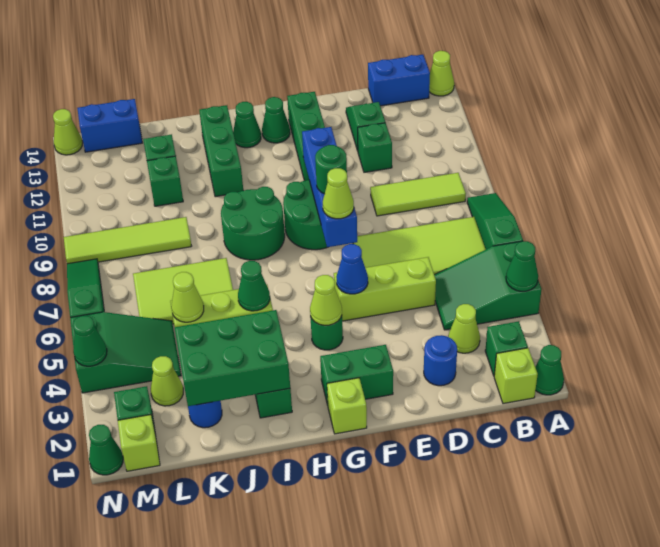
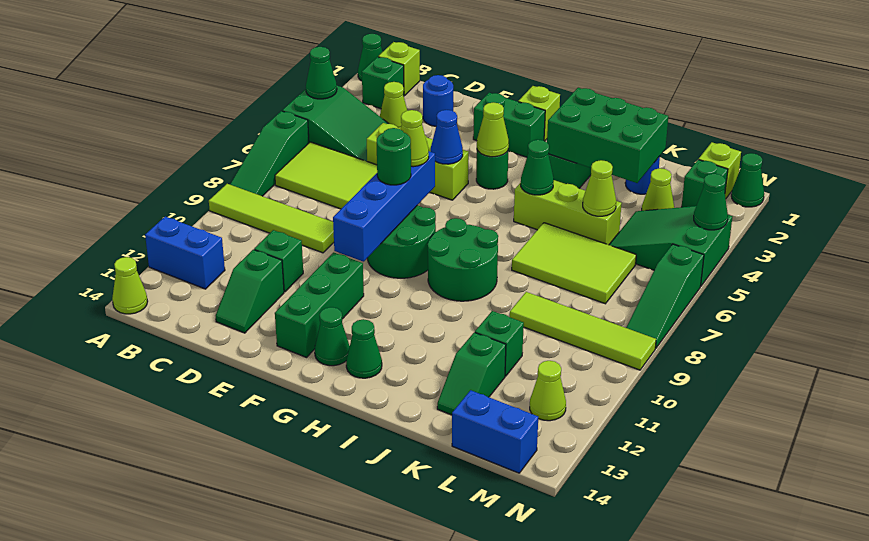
lime 1x3 tile [370,173,466,216] -> lime 1x4 tile [209,184,334,253]
blue 1x2 brick [368,55,430,106] -> blue 1x2 brick moved to [145,216,225,289]
green 1x3 brick [199,105,243,197] -> none
lime 1x1 cone [53,109,83,155] -> lime 1x1 cone moved to [530,361,566,421]

